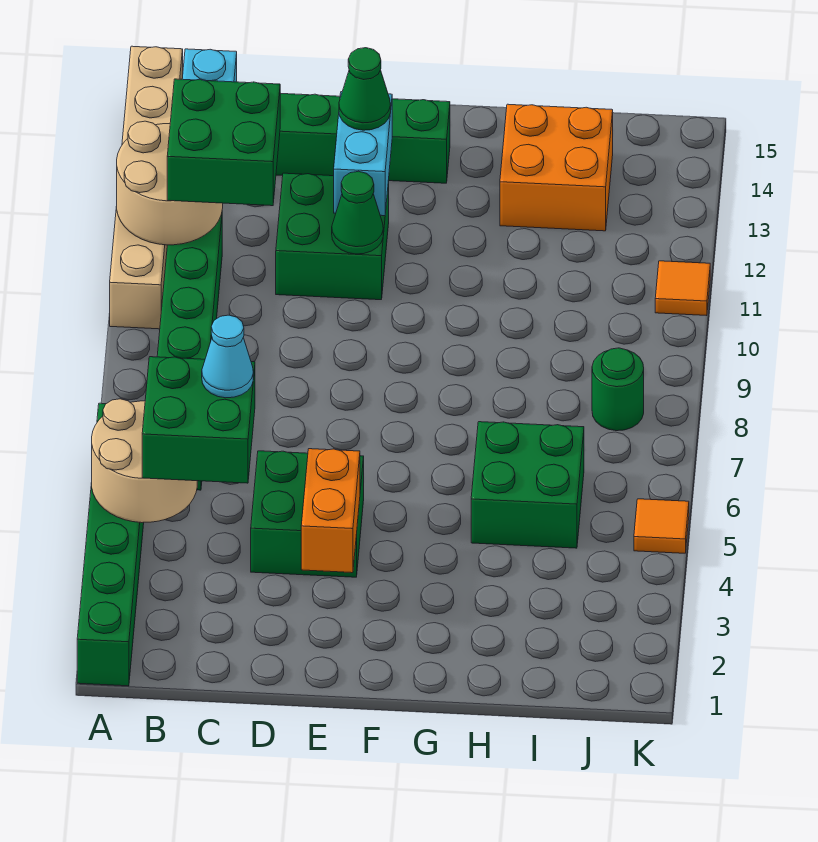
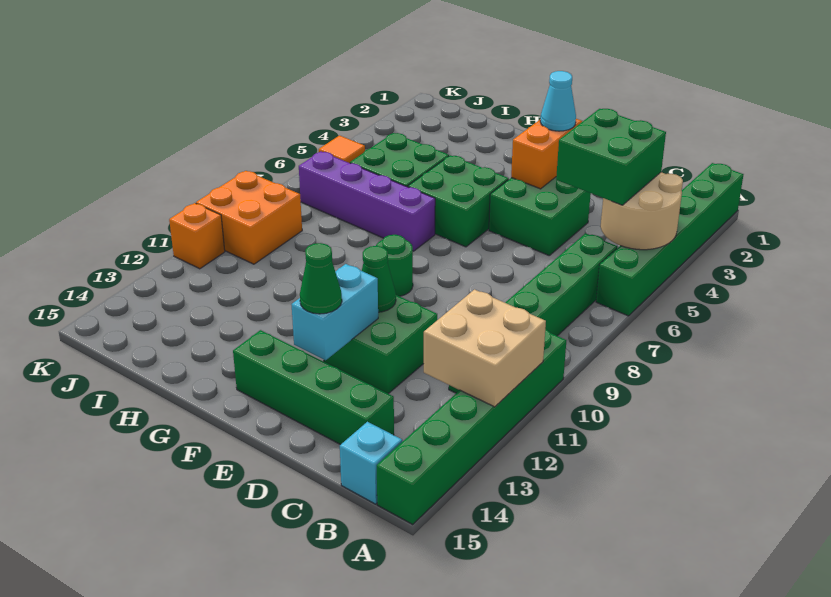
tan 1x6 brick [110,46,183,329] -> green 1x6 brick [377,329,566,524]
tan 2x2 round brick [117,121,223,245] -> tan 2x2 brick [424,289,546,407]
green 2x2 brick [167,79,280,206] -> green 2x2 brick moved to [408,155,509,247]
cyan 1x1 cone [202,315,253,398] -> cyan 1x1 cone moved to [540,71,576,131]
none -> purple 1x4 brick [299,152,435,251]
orange 2x2 brick [500,104,613,231] -> orange 2x2 brick moved to [196,171,302,264]
green 1x1 round brick [592,348,644,431] -> green 1x1 round brick moved to [376,235,413,296]
orange 1x1 tile [655,261,710,316] -> orange 1x1 brick [169,203,225,269]

